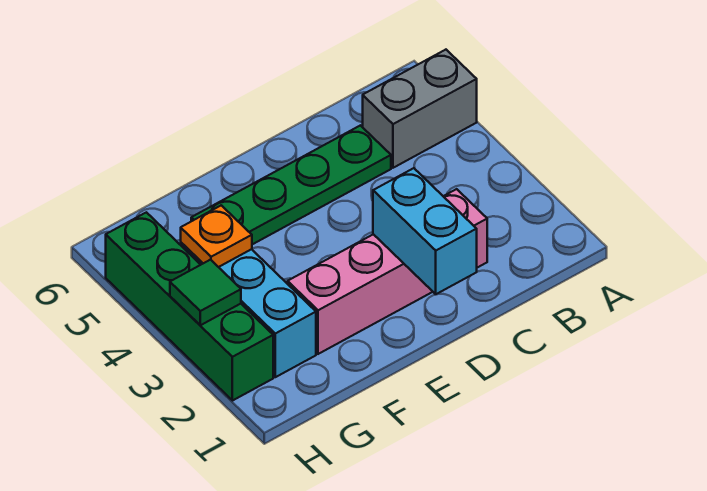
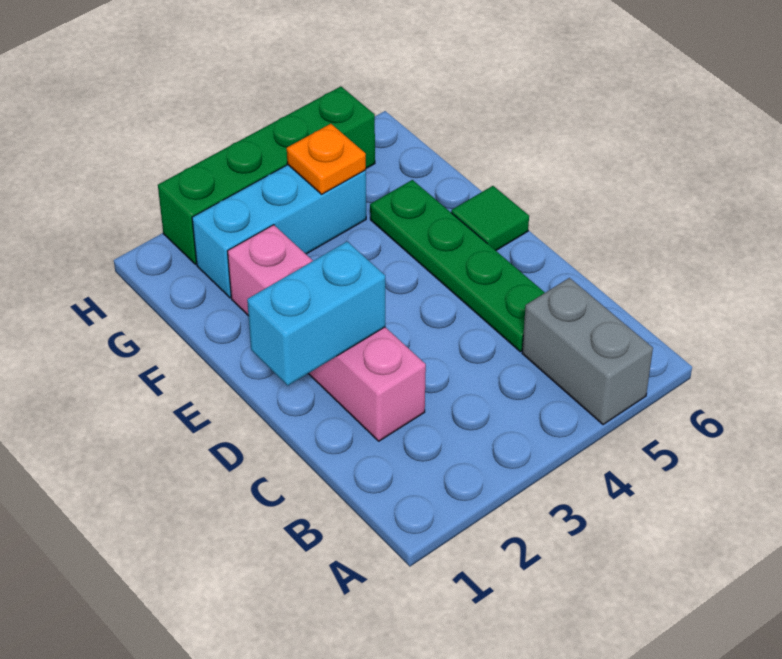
green 1x1 tile [170,260,241,325] -> green 1x1 tile moved to [451,186,529,250]

